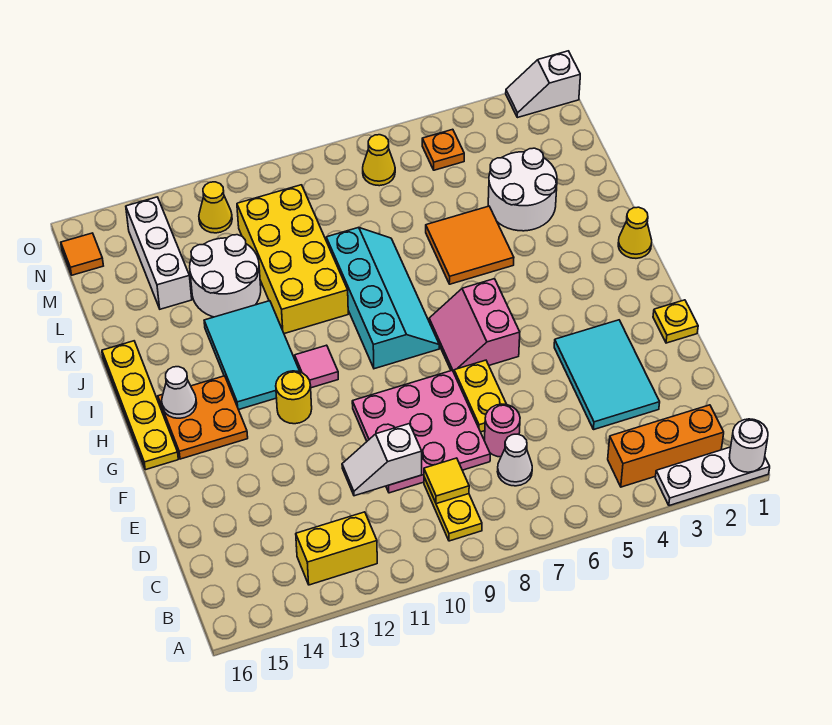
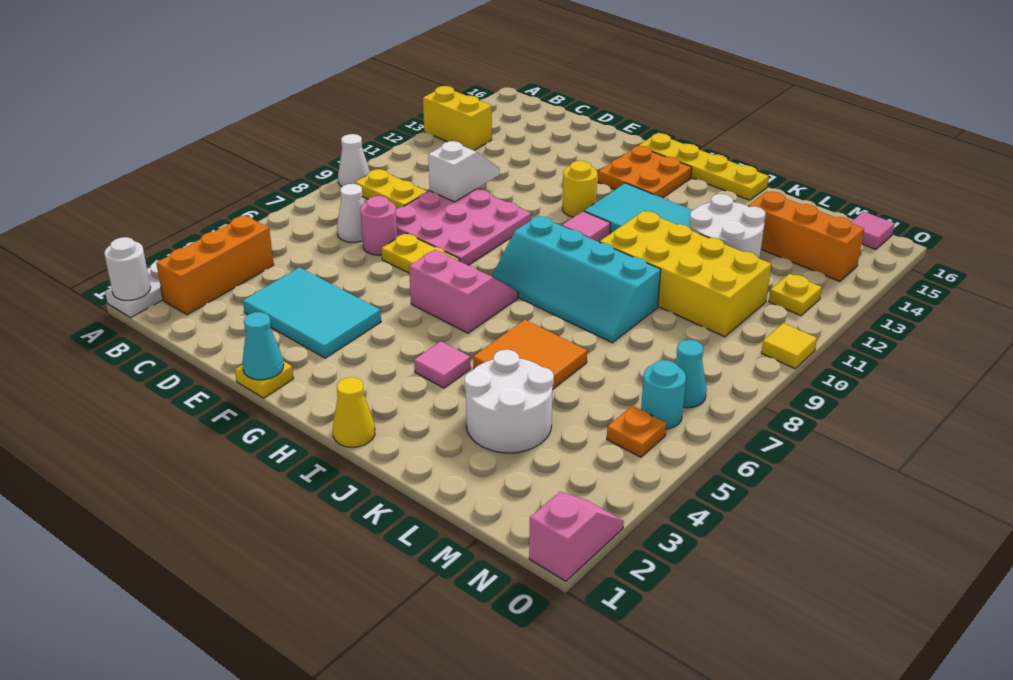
yellow 1x2 brick [296,512,377,585] -> yellow 1x2 brick turned to [423,86,492,150]
yellow 1x1 tile [424,458,469,504] -> yellow 1x1 tile moved to [761,323,817,369]
none -> cyan 1x1 cone [242,312,284,380]
white 1x1 cone [162,367,197,418] -> white 1x1 cone moved to [338,134,370,187]
none -> pink 1x1 tile [414,341,471,388]
white 1x3 brick [126,197,192,309] -> orange 1x3 brick [748,191,864,281]
none -> cyan 1x1 round brick [641,360,686,429]
yellow 1x1 cone [363,135,395,186] -> cyan 1x1 cone [675,340,707,408]
yellow 1x1 cone [199,182,232,233] -> yellow 1x1 plate [769,274,822,316]
orange 1x1 tile [61,233,103,275] -> pink 1x1 tile [851,212,895,249]
white 1x2 slope [506,51,580,118] -> pink 1x2 slope [529,492,624,581]

